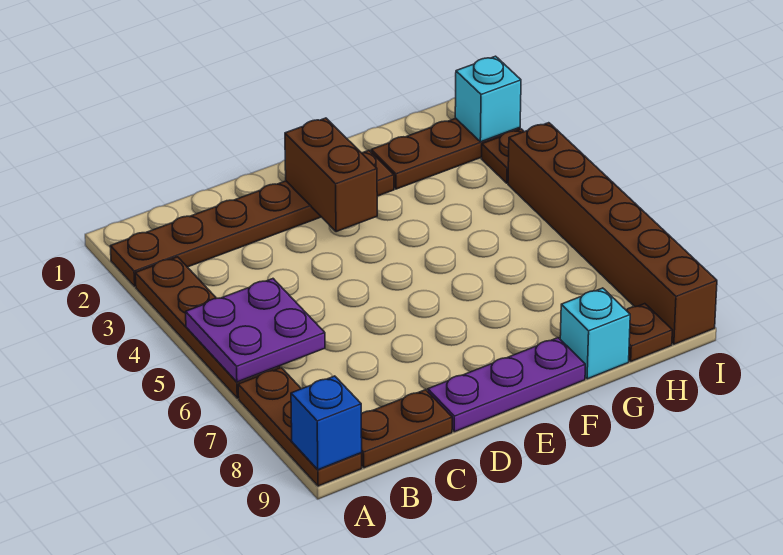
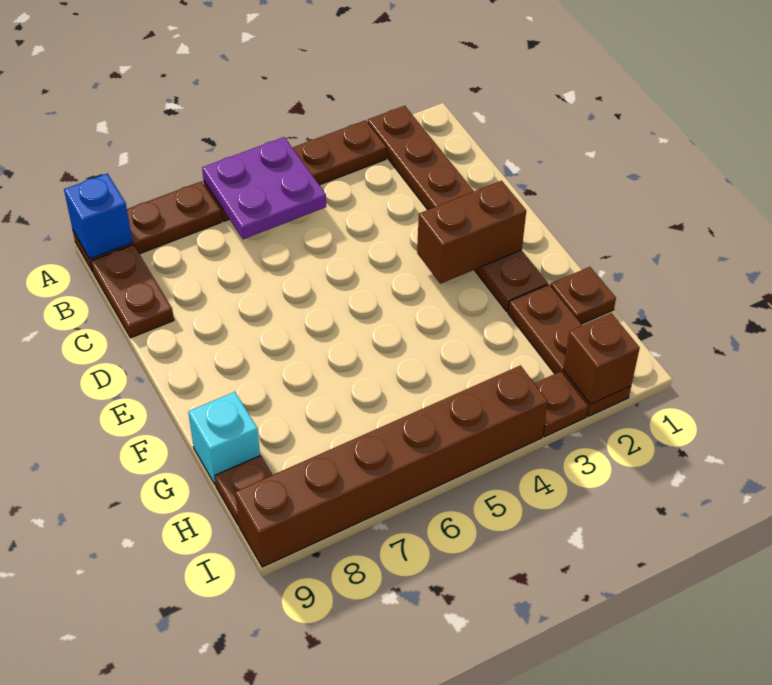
purple 1x3 plate [428,338,585,432] -> none
none -> brown 1x1 plate [551,267,616,324]
cyan 1x1 brick [455,56,521,142] -> brown 1x1 brick [563,313,640,404]

